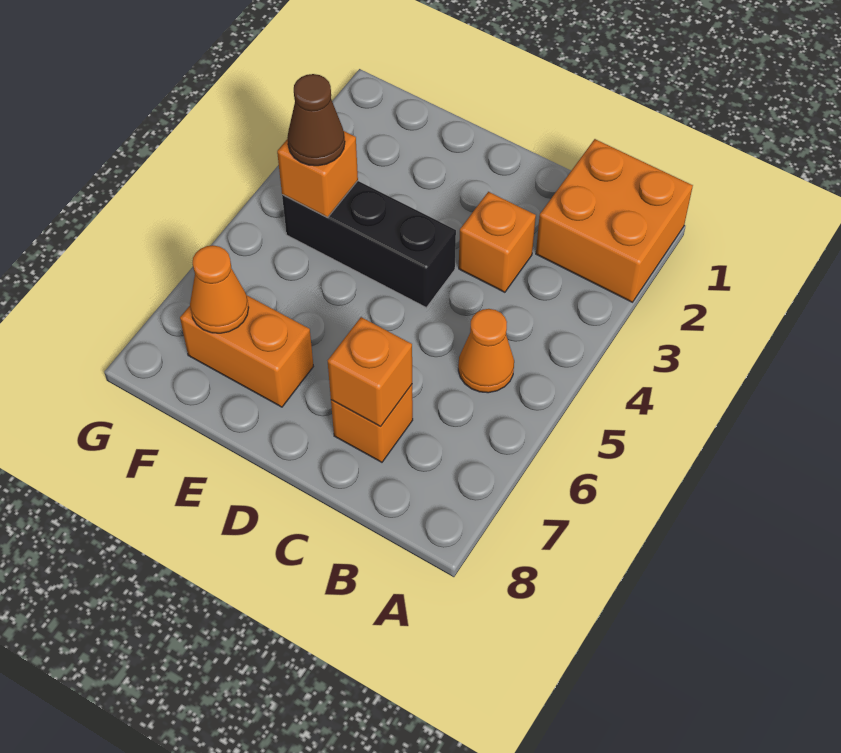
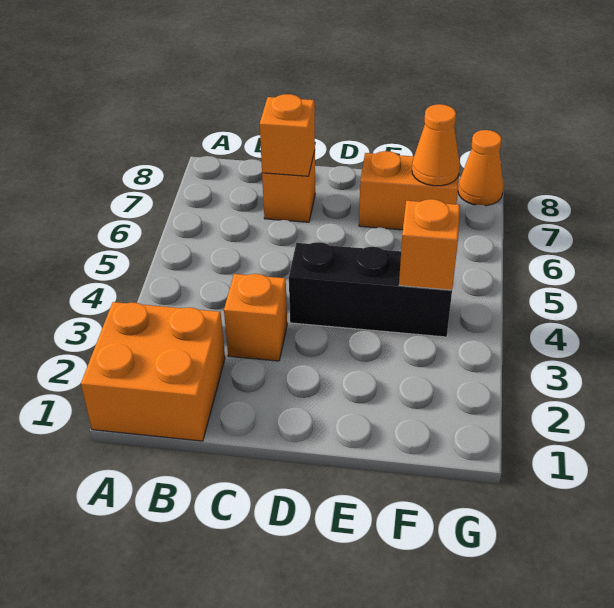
orange 1x1 cone [458,309,514,393] -> orange 1x1 cone moved to [458,130,503,206]
brown 1x1 cone [287,74,345,166] -> none

